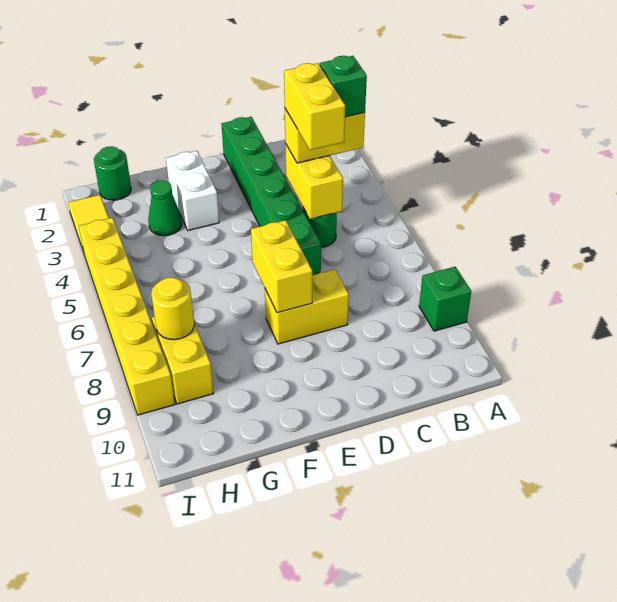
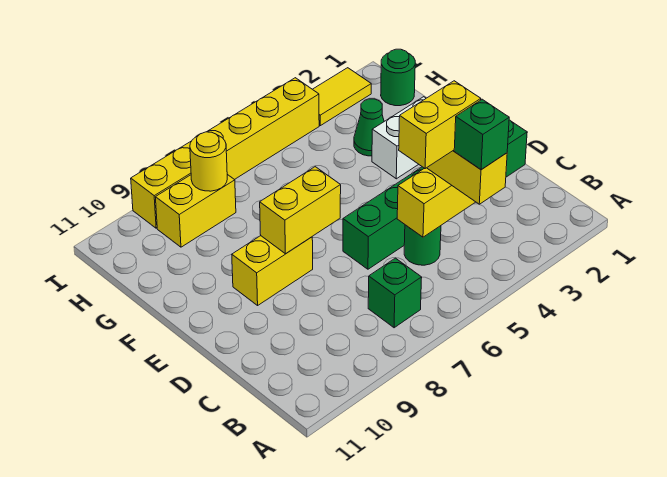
green 1x1 brick [419,267,471,331] -> green 1x1 brick moved to [368,258,422,328]
yellow 1x2 brick [265,269,349,344] -> yellow 1x2 brick turned to [232,236,313,305]

